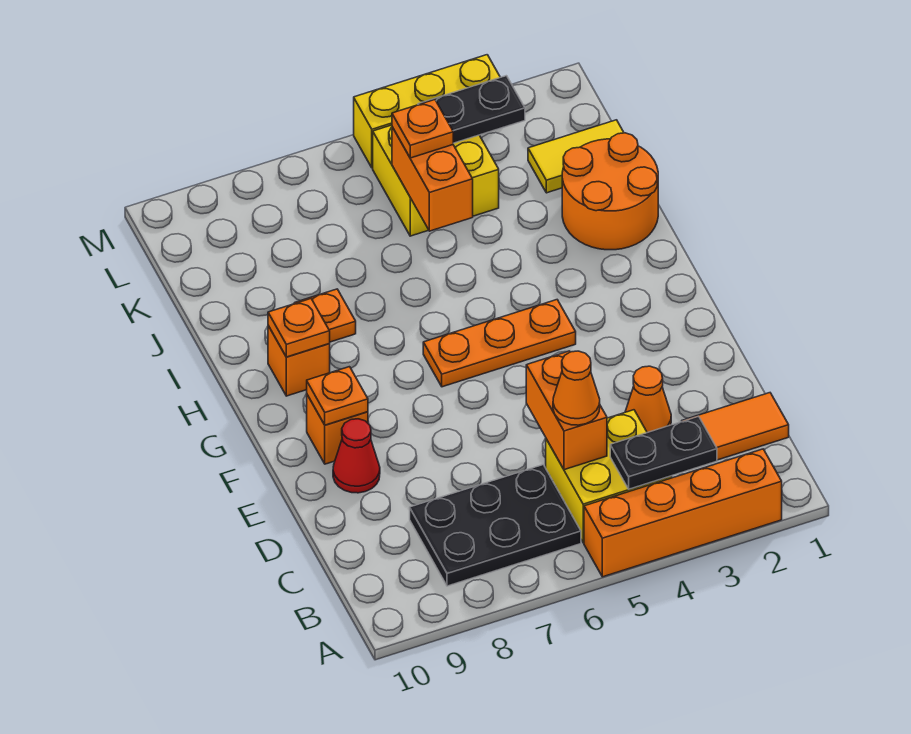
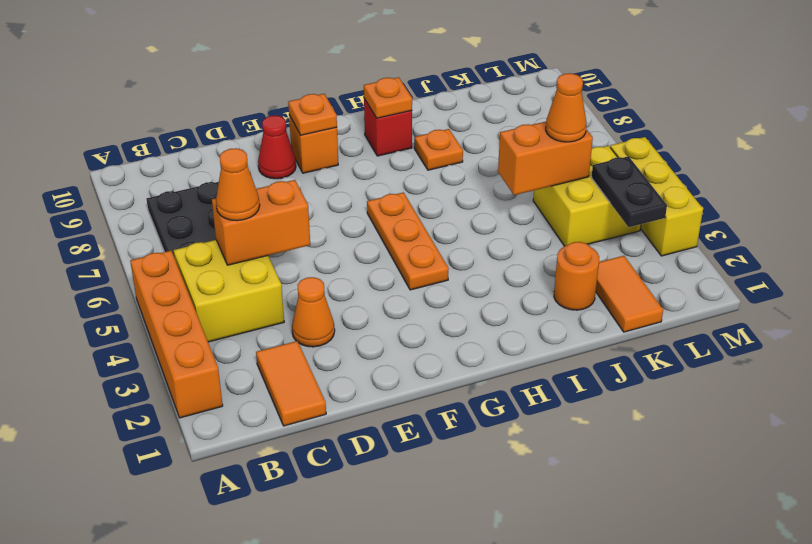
black 1x2 plate [610,416,717,489] -> none
orange 1x1 brick [268,326,330,396] -> red 1x1 brick [364,99,412,156]
orange 2x2 round brick [562,133,658,250] -> orange 1x1 round brick [554,242,599,310]
yellow 1x2 tile [528,120,624,193] -> orange 1x2 tile [596,256,663,332]
orange 1x1 plate [392,100,453,158] -> orange 1x1 cone [546,73,586,142]

